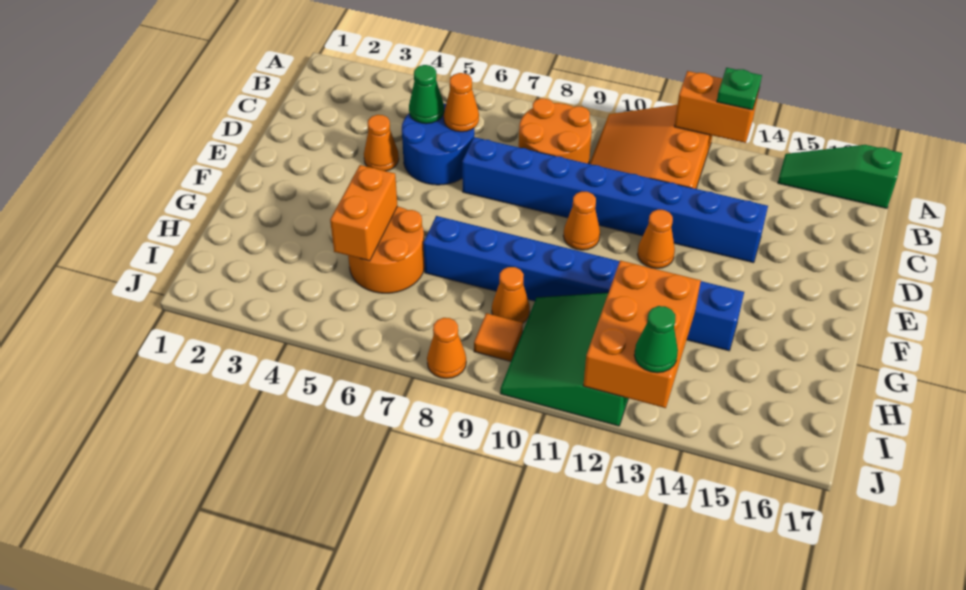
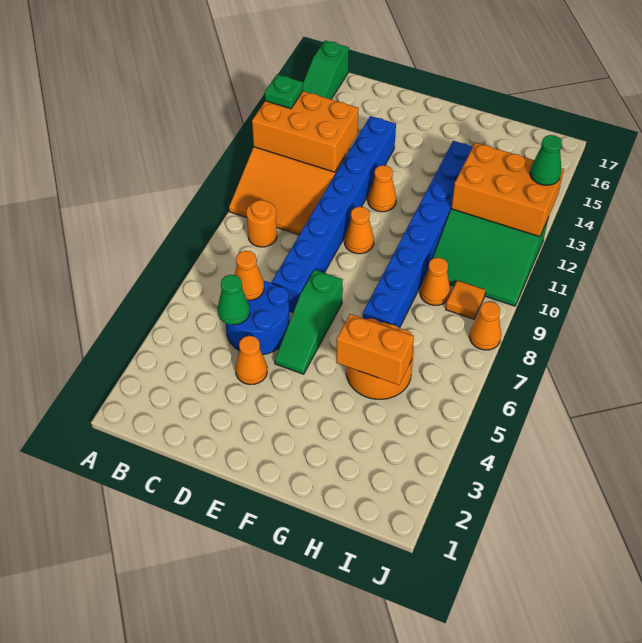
orange 1x2 brick [674,71,759,143] -> orange 2x3 brick [252,91,359,172]
orange 2x2 round brick [519,98,592,164] -> orange 1x1 round brick [246,200,277,247]
none -> green 1x3 slope [275,270,343,374]

